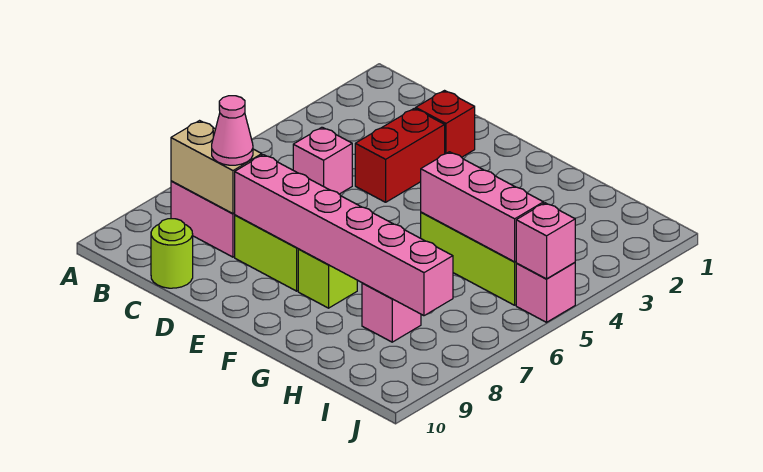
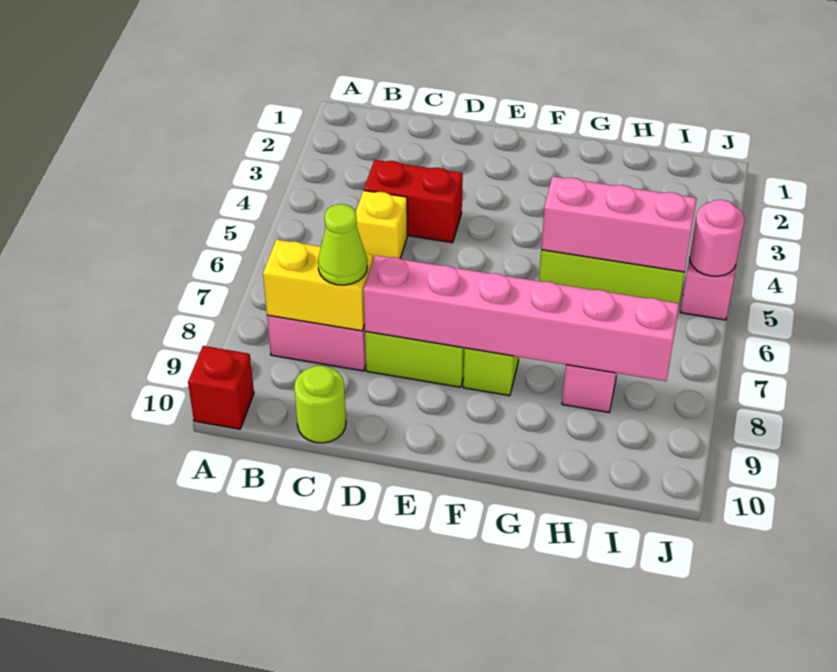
tan 1x2 brick [171,121,262,214] -> yellow 1x2 brick [263,240,373,331]
pink 1x1 brick [293,127,352,194] -> yellow 1x1 brick [356,191,407,260]
pink 1x1 cone [212,96,253,165] -> lime 1x1 cone [318,204,367,285]
red 1x1 brick [416,91,475,157] -> red 1x1 brick moved to [188,346,254,429]
red 1x2 brick [355,108,445,202] -> red 1x2 brick turned to [364,160,463,243]
pink 1x1 brick [516,203,575,279] -> pink 1x1 round brick [690,200,744,276]

